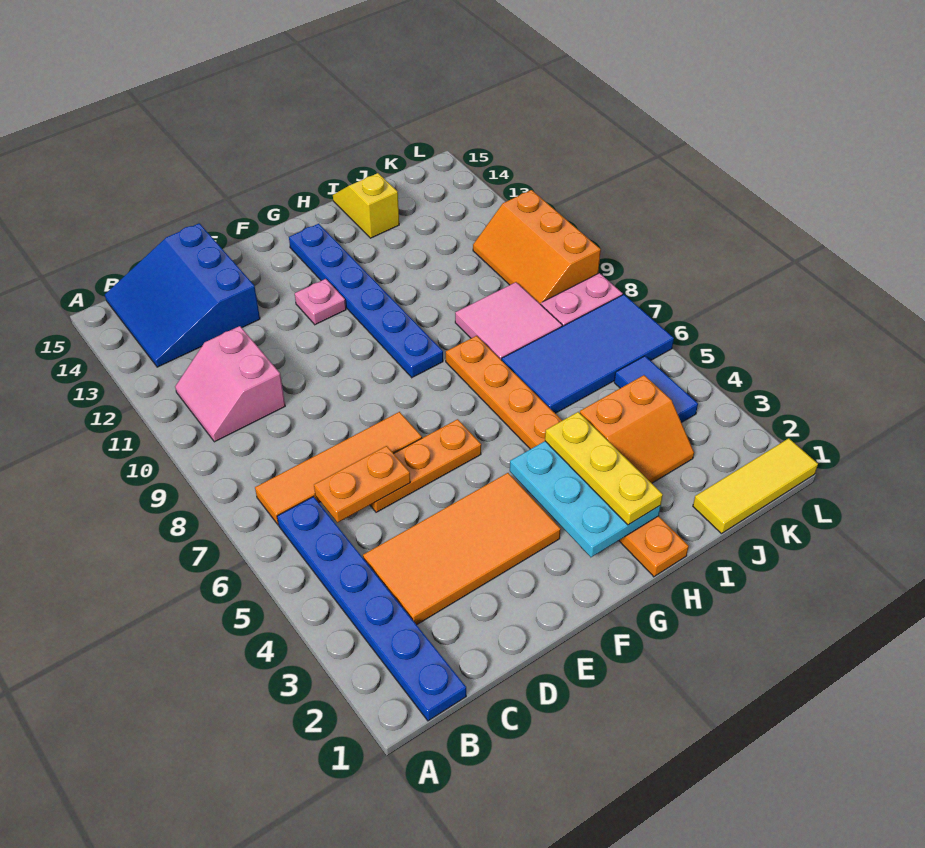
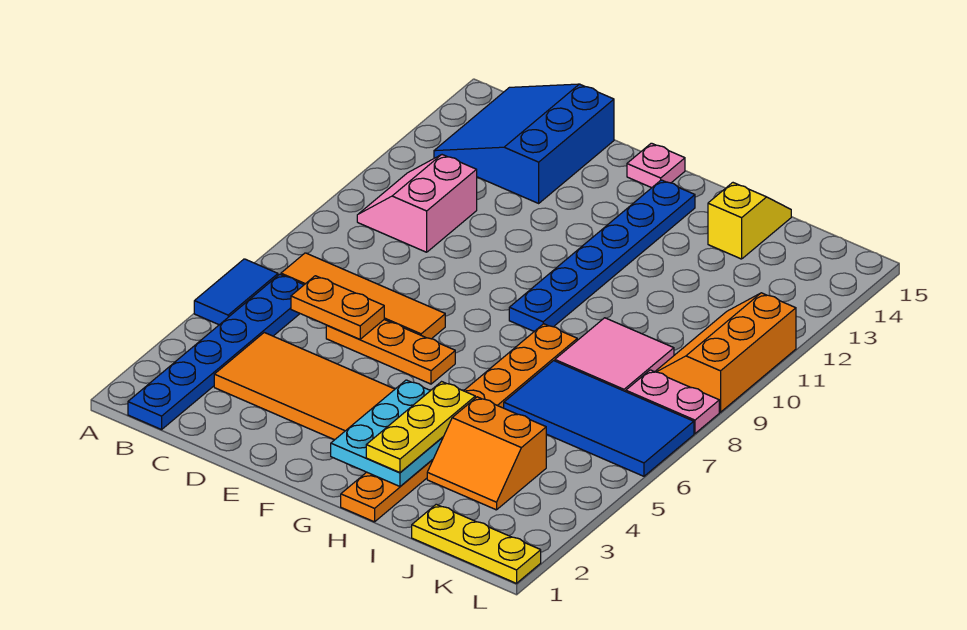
pink 1x1 plate [295,279,346,325] -> pink 1x1 plate moved to [627,143,685,188]
yellow 1x3 tile [693,438,818,534] -> yellow 1x3 plate [412,504,541,583]
blue 1x2 tile [614,356,698,423] -> blue 1x2 tile moved to [194,259,278,325]

